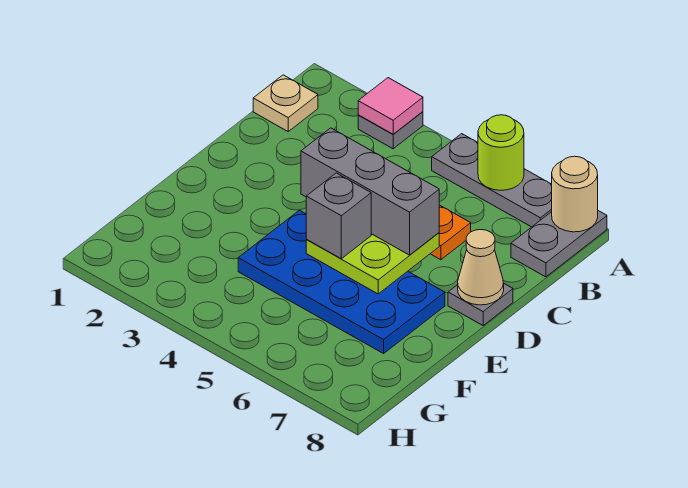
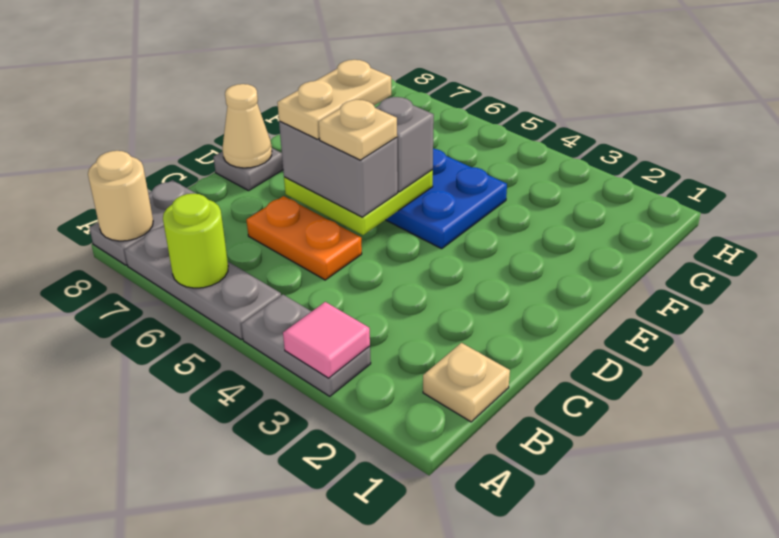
grey 1x1 plate [358,112,423,149] -> grey 1x2 plate [241,295,371,396]
grey 1x3 brick [301,128,439,255] -> grey 1x2 brick [279,121,398,217]
none -> tan 1x1 plate [319,100,397,160]
none -> tan 1x2 plate [277,60,391,139]

